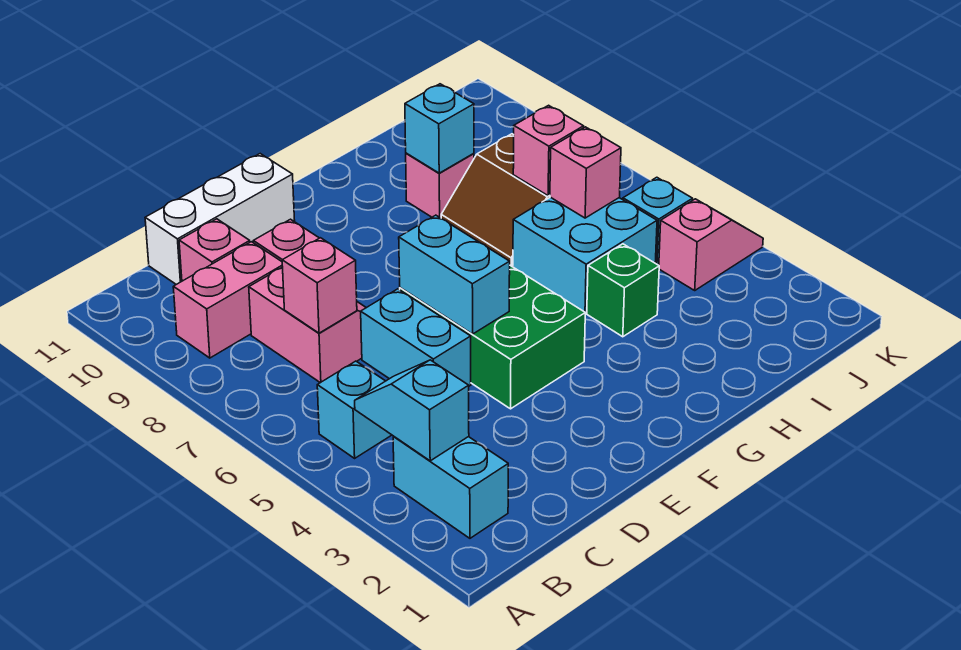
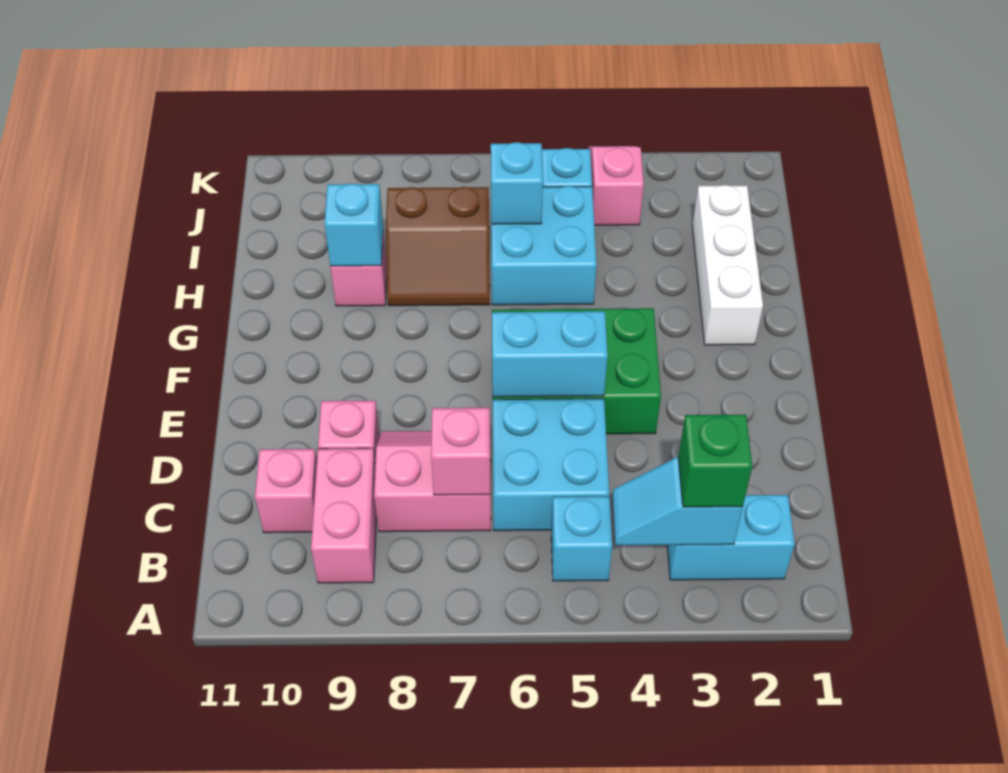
white 1x3 brick [145,154,295,285] -> white 1x3 brick moved to [692,185,763,345]
cyan 1x2 brick [361,289,471,386] -> cyan 2x2 brick [493,399,609,531]
green 1x1 brick [587,244,659,337] -> green 1x1 brick moved to [678,415,752,507]
pink 1x1 brick [550,127,621,218] -> cyan 1x1 brick [491,142,543,224]
pink 1x1 brick [513,105,584,196] -> none

